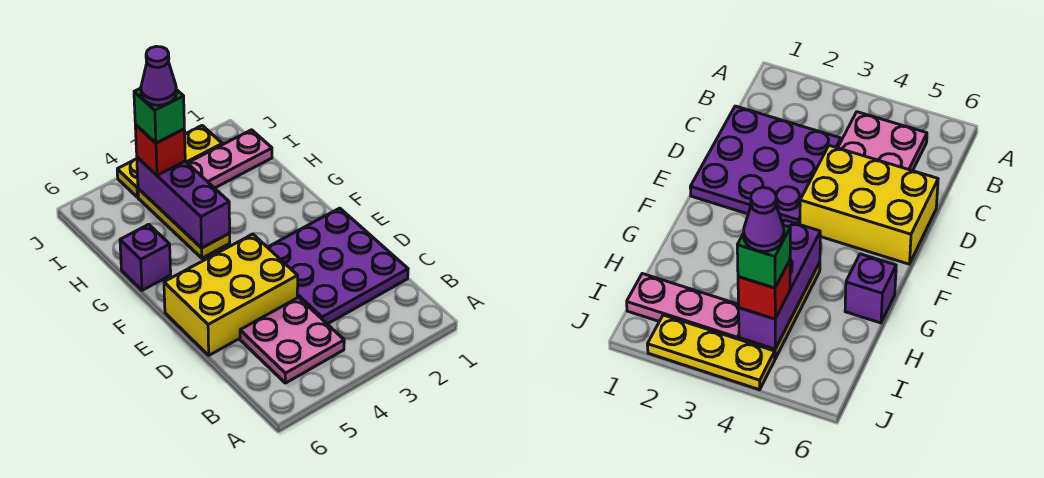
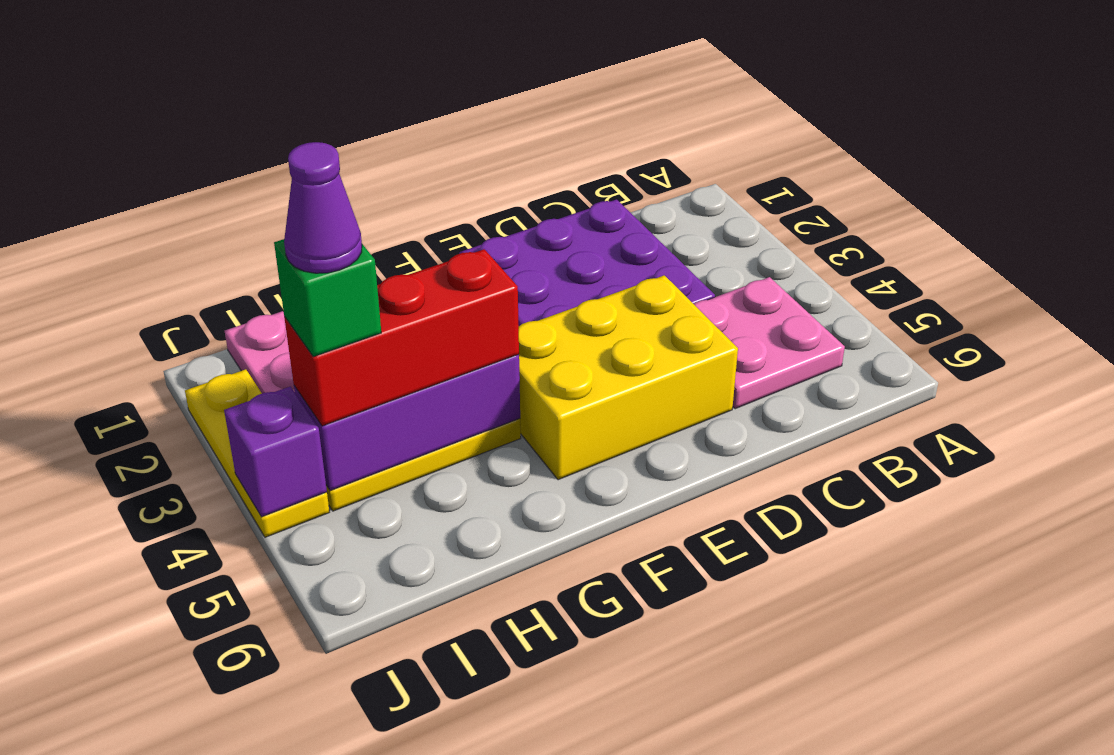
yellow 2x3 brick [164,234,298,355] -> yellow 2x3 brick turned to [519,275,738,480]
purple 1x1 brick [120,224,171,290] -> purple 1x1 brick moved to [224,387,327,517]
red 1x1 brick [135,125,185,175] -> red 1x3 brick [284,249,519,426]

